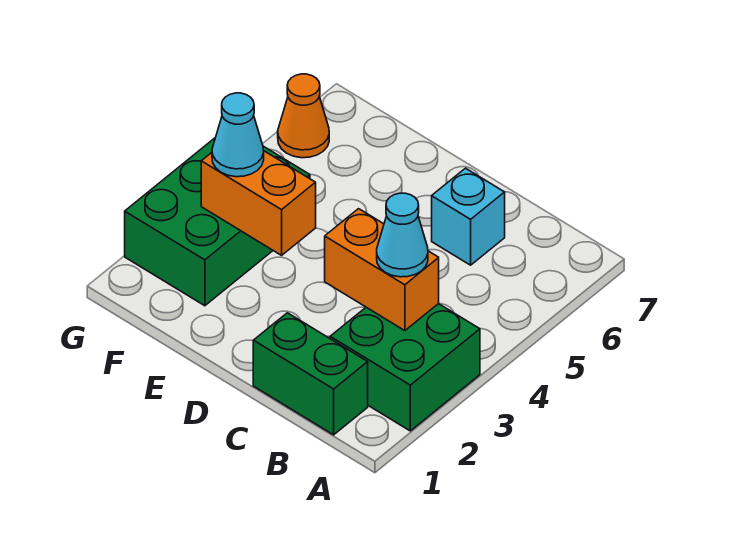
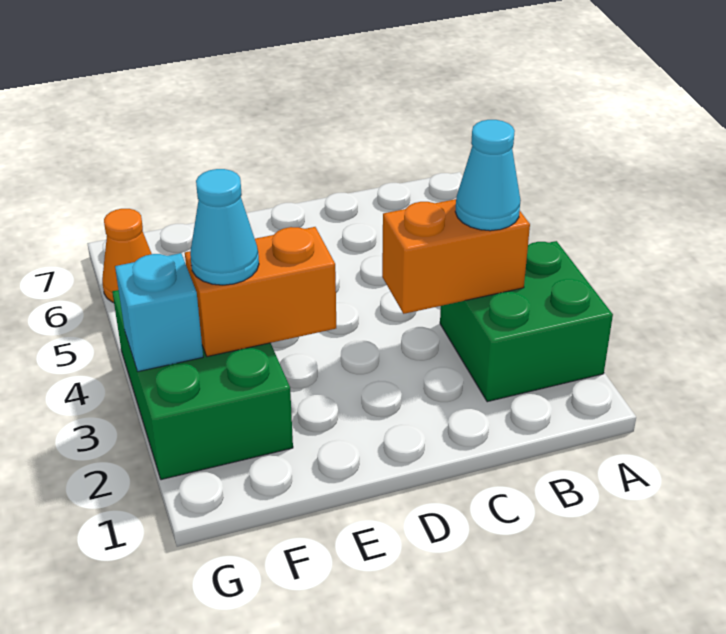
green 1x2 brick [253,313,368,435] -> none
cyan 1x1 brick [432,168,505,265] -> cyan 1x1 brick moved to [115,253,203,372]

